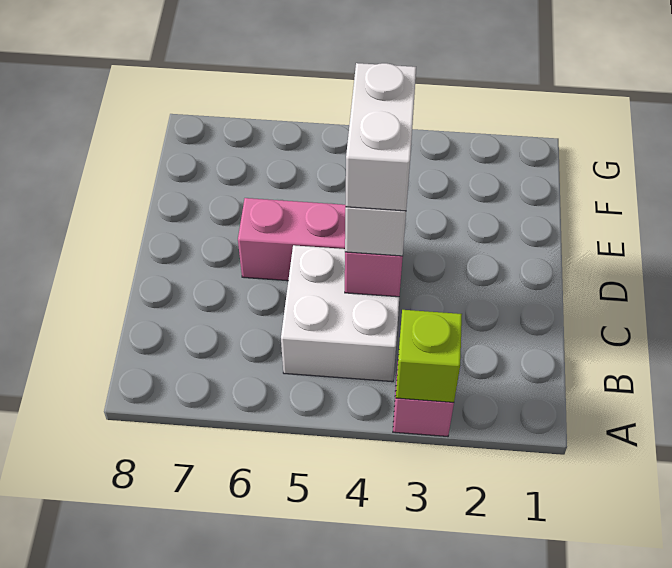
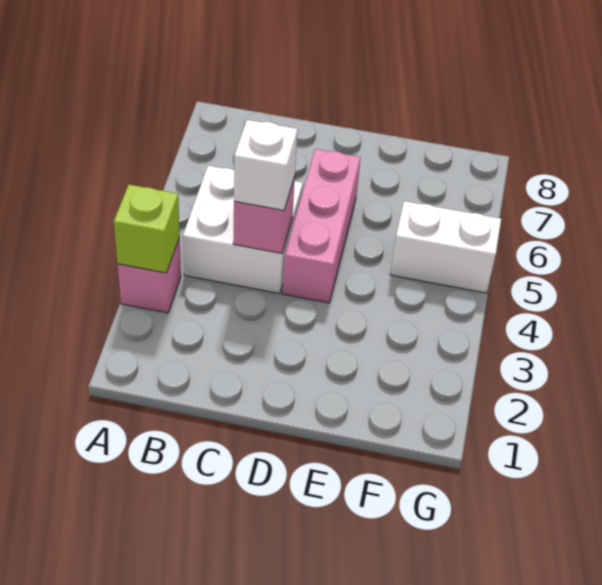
white 1x2 brick [346,63,416,211] -> white 1x2 brick moved to [390,201,501,293]

